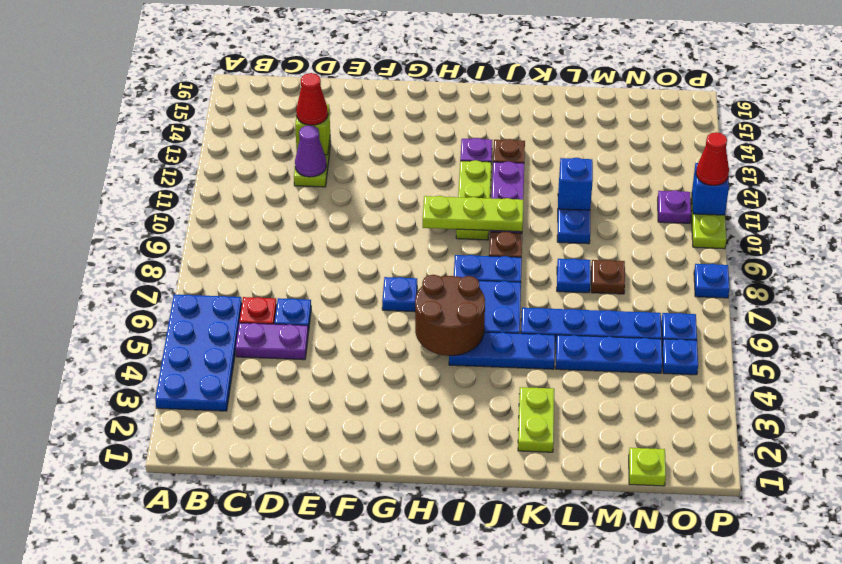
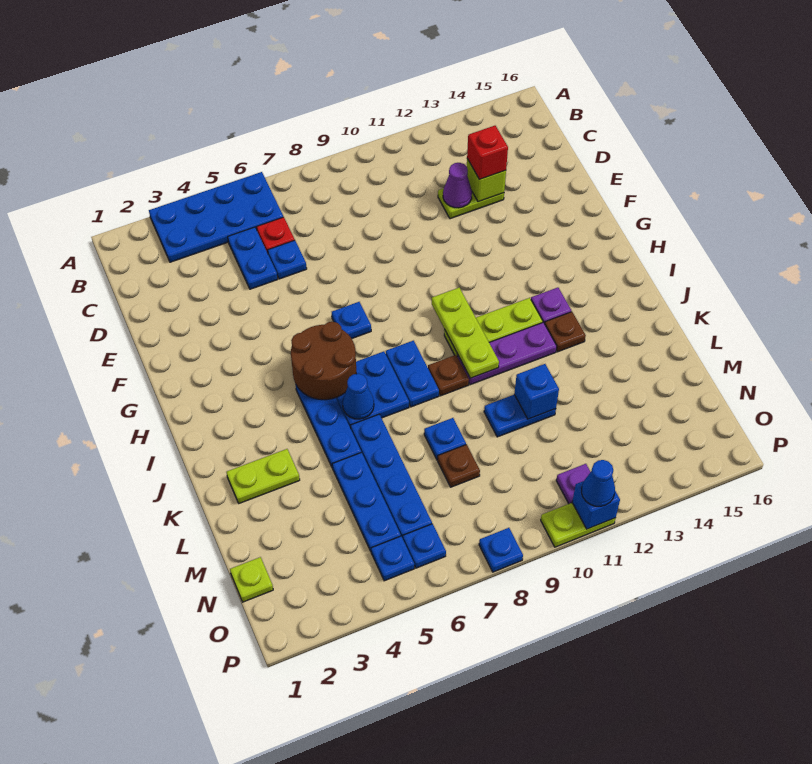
purple 1x2 plate [236,323,308,360] -> blue 1x2 plate [228,227,278,289]
red 1x1 cone [296,73,328,125] -> red 1x1 brick [467,126,508,179]
none -> blue 1x1 cone [343,374,374,419]
red 1x1 cone [696,132,729,185] -> blue 1x1 cone [582,460,615,506]

